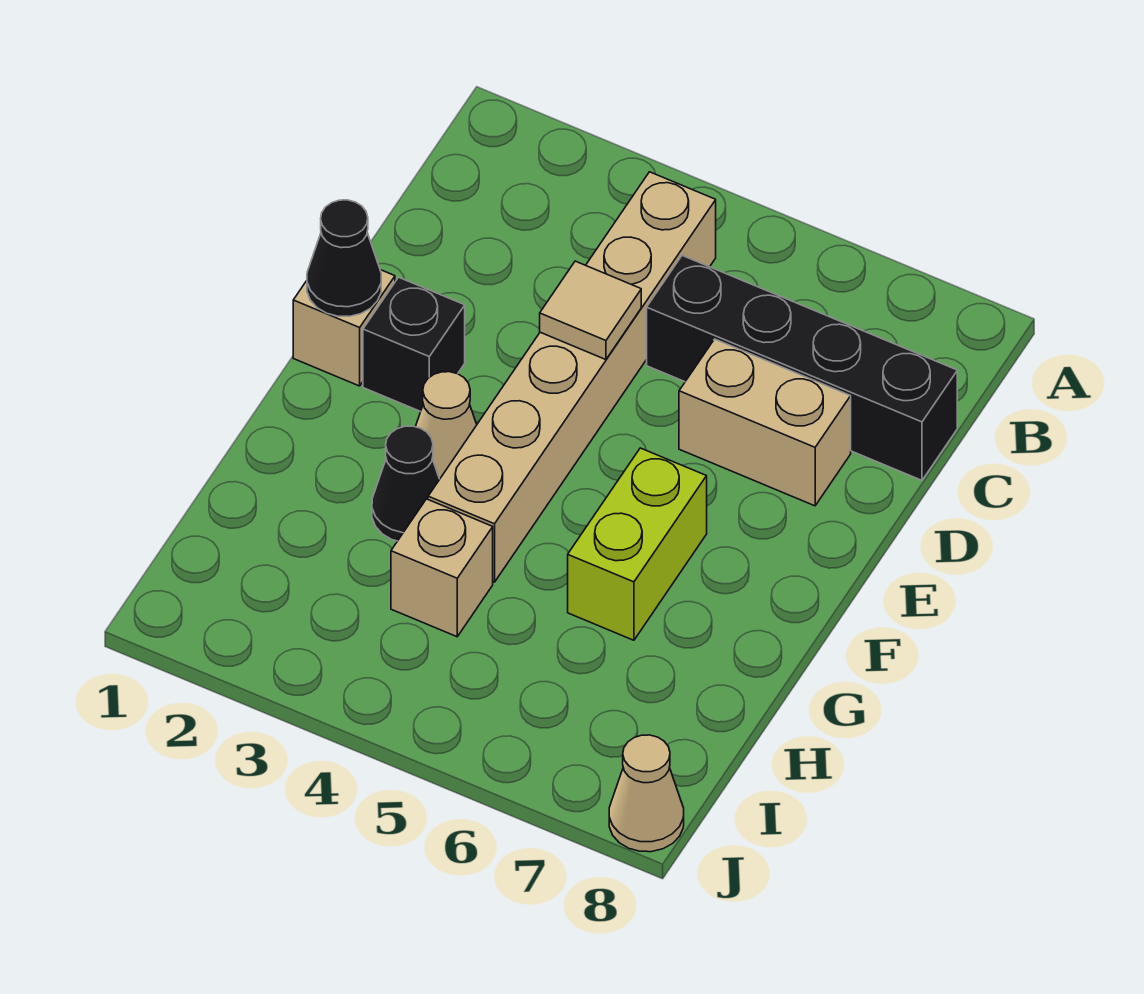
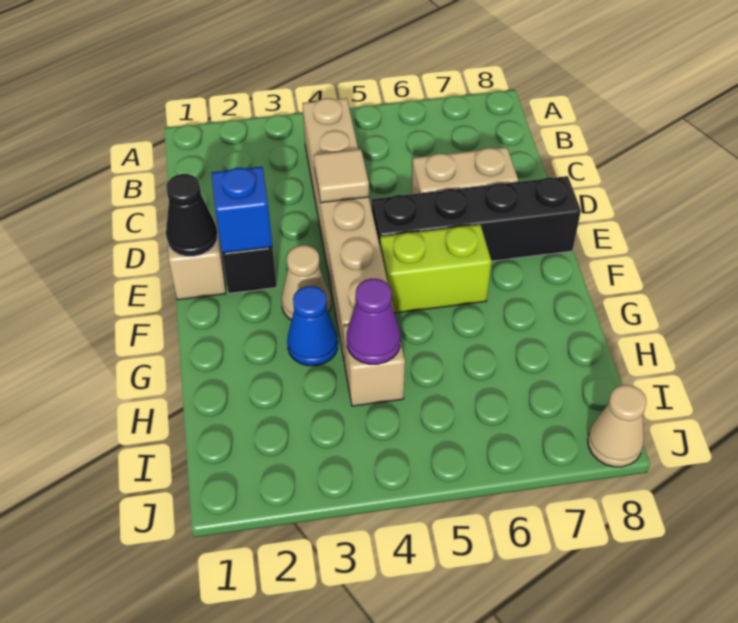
black 1x4 brick [647,256,957,480] -> black 1x4 brick moved to [372,176,581,261]
none -> blue 1x1 brick [212,167,272,253]
lime 1x2 brick [568,448,707,640] -> lime 1x2 brick turned to [380,225,491,313]
black 1x1 cone [372,426,440,541] -> blue 1x1 cone [287,286,338,366]
none -> purple 1x1 cone [347,279,401,364]

